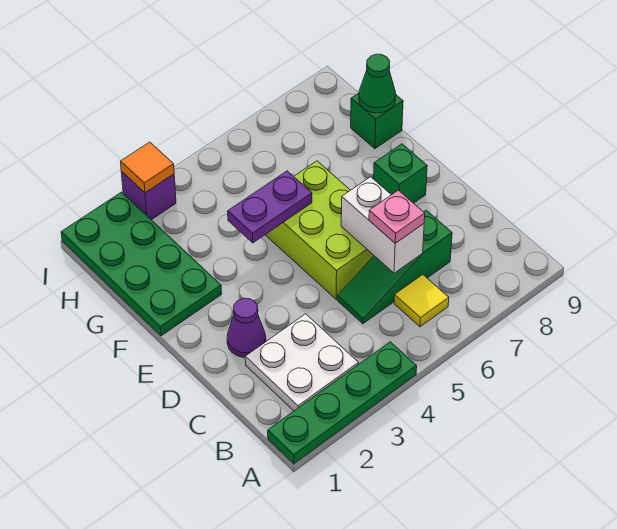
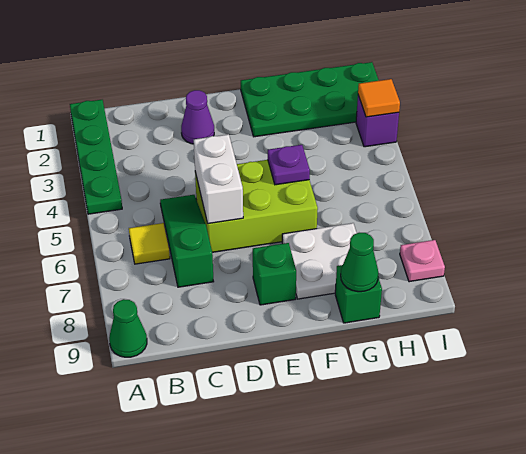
none -> green 1x1 cone [109,299,147,357]
white 2x2 plate [245,314,359,411] -> white 2x2 plate moved to [282,223,357,299]
white 1x2 brick [341,177,424,273] -> white 1x2 brick turned to [194,134,243,224]
pink 1x1 plate [369,190,425,243] -> pink 1x1 plate moved to [400,240,445,282]
purple 1x2 plate [228,171,312,243] -> purple 1x1 plate [268,145,310,185]

